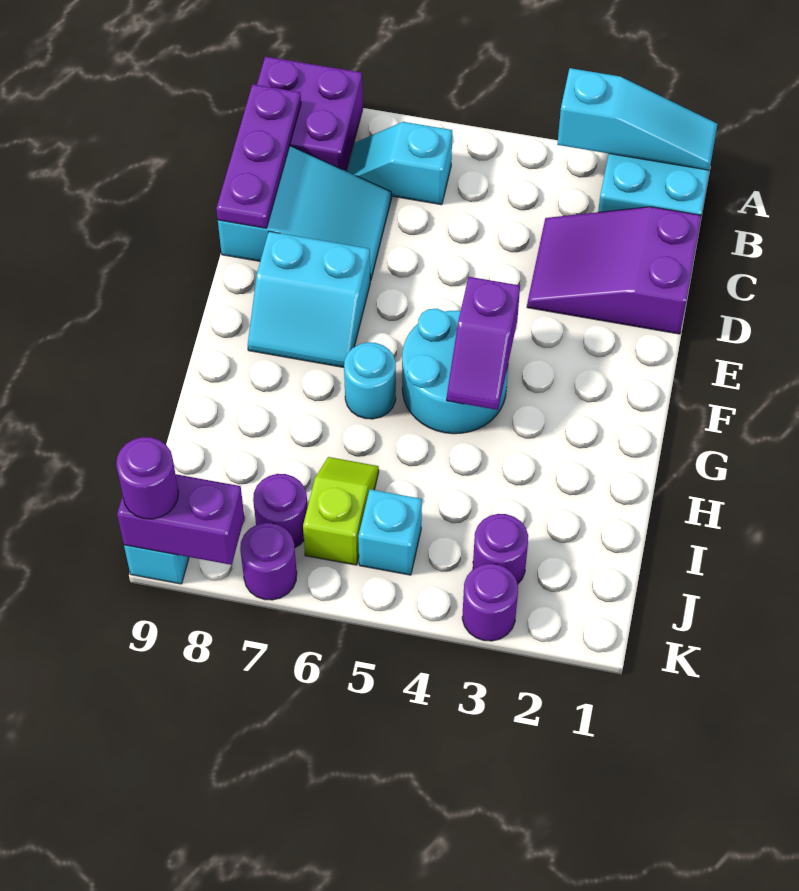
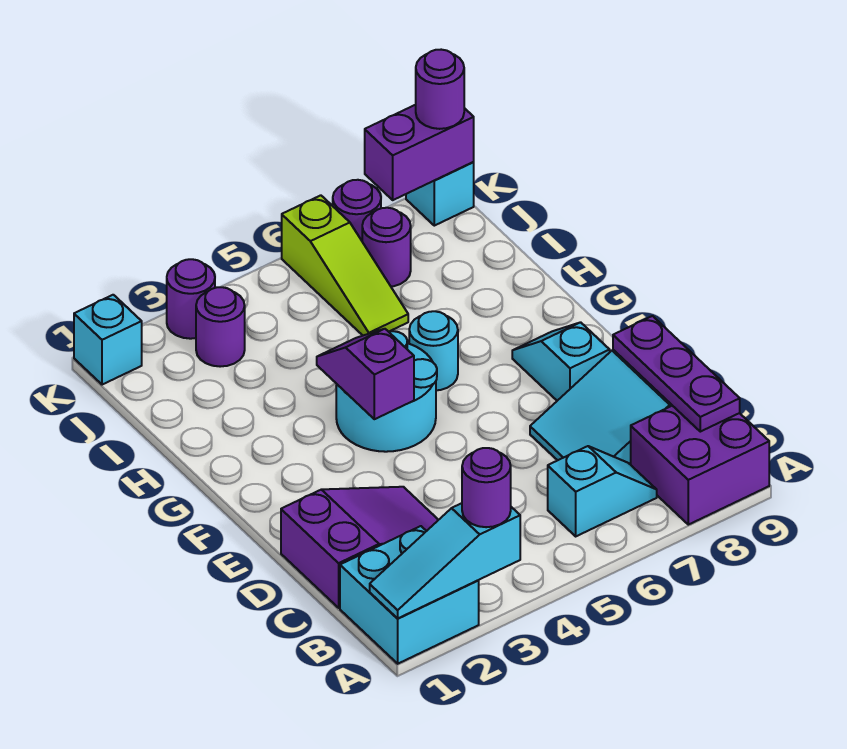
none -> purple 1x1 round brick [462,448,511,527]
cyan 2x2 slope [248,231,370,367] -> cyan 1x2 slope [512,322,610,401]
lime 1x2 slope [303,457,379,565] -> lime 1x3 slope [282,195,408,335]
cyan 1x1 brick [358,489,422,575] -> cyan 1x1 brick moved to [74,295,142,385]

